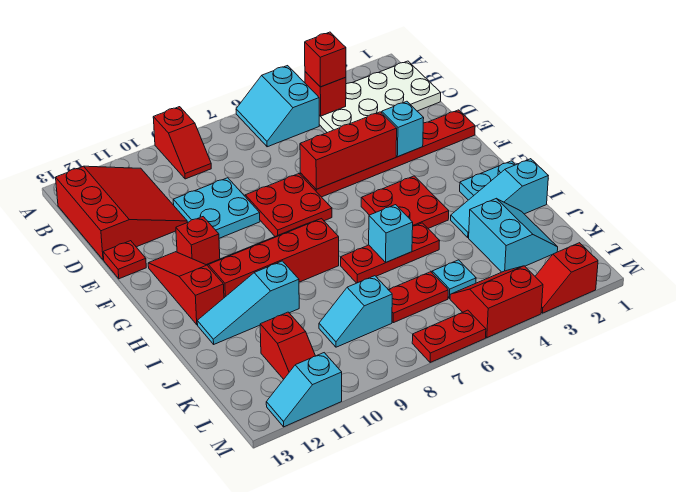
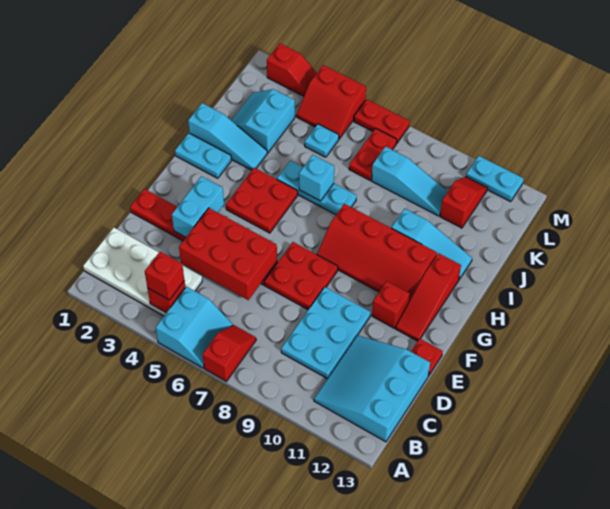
red 1x2 slope [153,107,211,179] -> red 1x2 slope moved to [202,325,256,381]
red 3x3 slope [56,166,187,260] -> cyan 3x3 slope [314,335,430,442]
cyan 2x2 plate [173,178,260,238] -> cyan 2x3 plate [281,287,370,379]
cyan 1x1 brick [382,101,424,157] -> cyan 1x2 brick [172,176,224,237]
red 1x3 brick [300,112,397,189] -> red 2x3 brick [179,208,277,300]
red 1x3 plate [341,223,440,283] -> cyan 1x3 plate [277,161,356,215]
red 1x2 plate [389,272,448,323] -> red 1x2 plate turned to [349,128,397,180]
cyan 1x2 slope [319,276,392,347] -> cyan 1x3 slope [372,146,448,216]
cyan 1x2 slope [266,353,342,427] -> cyan 1x2 plate [466,156,524,202]

